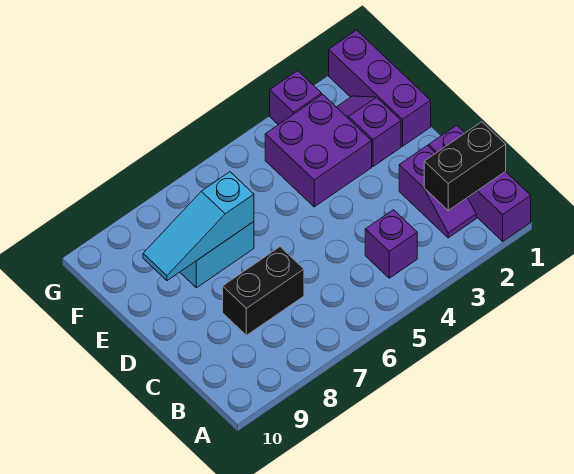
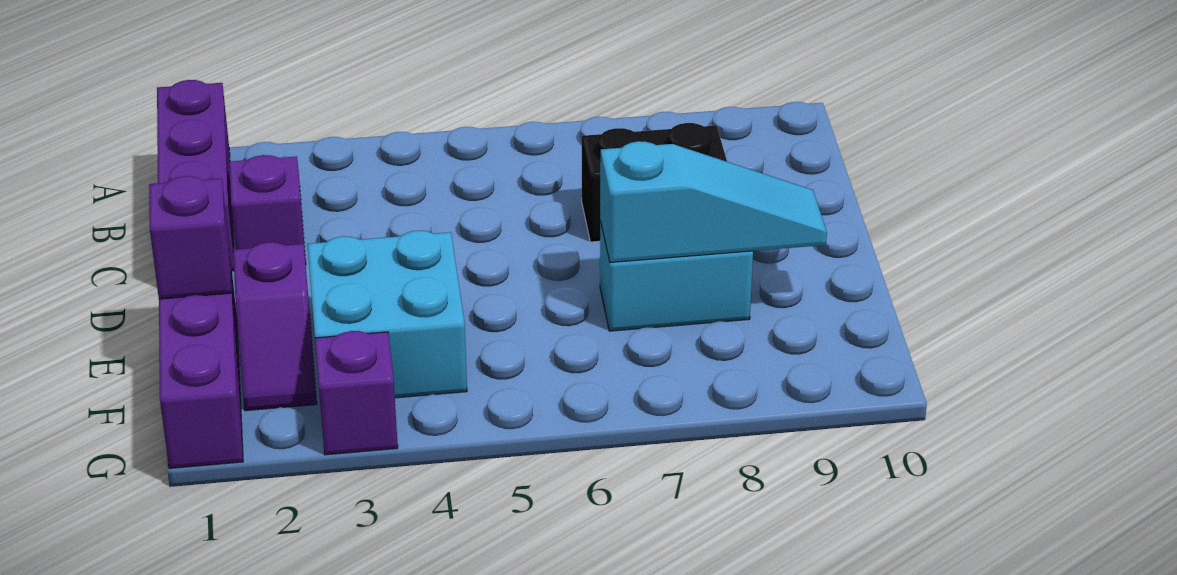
black 1x2 brick [424,122,506,210] -> none
purple 1x1 brick [365,210,417,278] -> purple 1x1 brick moved to [149,176,231,299]
purple 2x2 brick [265,94,372,207] -> cyan 2x2 brick [307,231,467,398]

